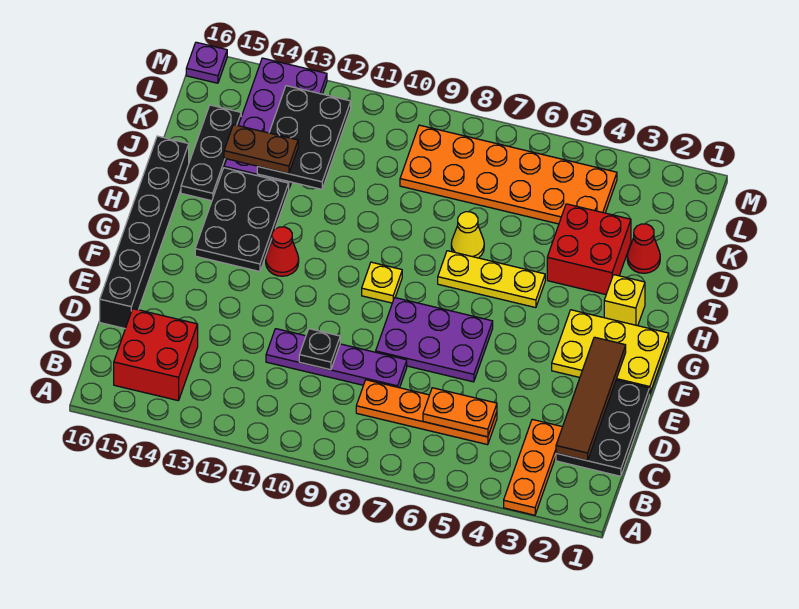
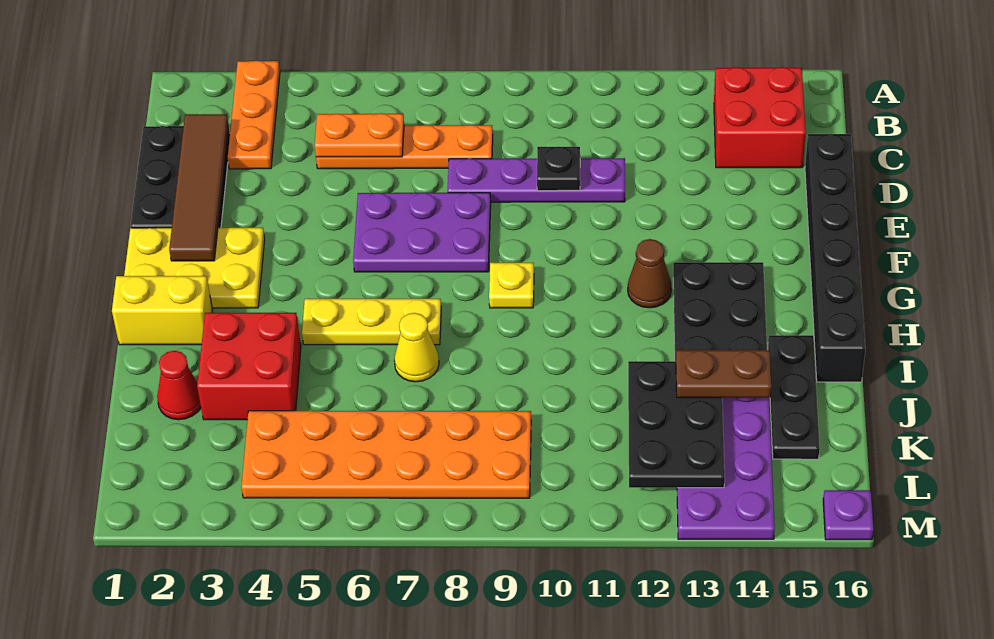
red 1x1 cone [266,227,299,276] -> brown 1x1 cone [628,239,671,308]
yellow 1x1 brick [604,275,645,326] -> yellow 1x2 brick [112,276,212,345]

